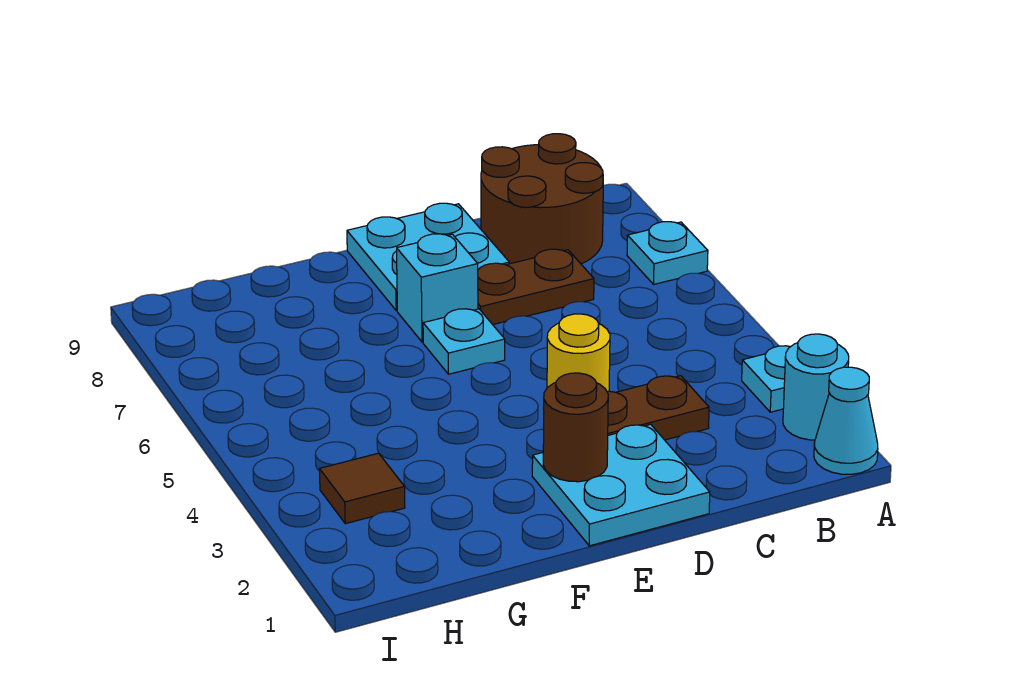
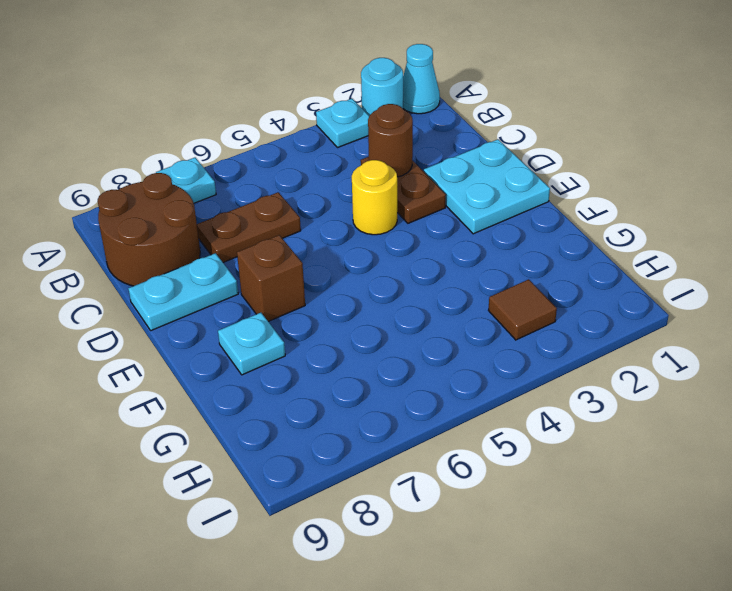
brown 1x2 plate [478,249,594,325] -> brown 1x2 plate turned to [197,192,301,262]
cyan 2x2 plate [347,203,509,311] -> cyan 1x2 plate [128,253,238,331]
brown 1x1 round brick [543,373,608,482] -> brown 1x1 round brick moved to [368,104,413,177]
cyan 1x1 plate [423,309,505,374] -> cyan 1x1 plate moved to [218,313,285,375]
cyan 1x1 brick [397,234,478,342] -> brown 1x1 brick [237,235,305,321]

